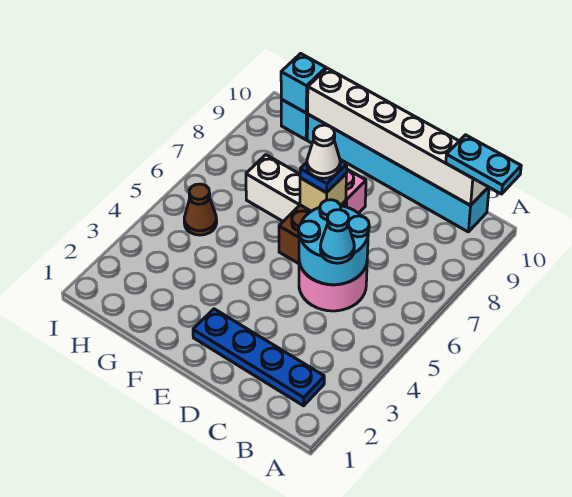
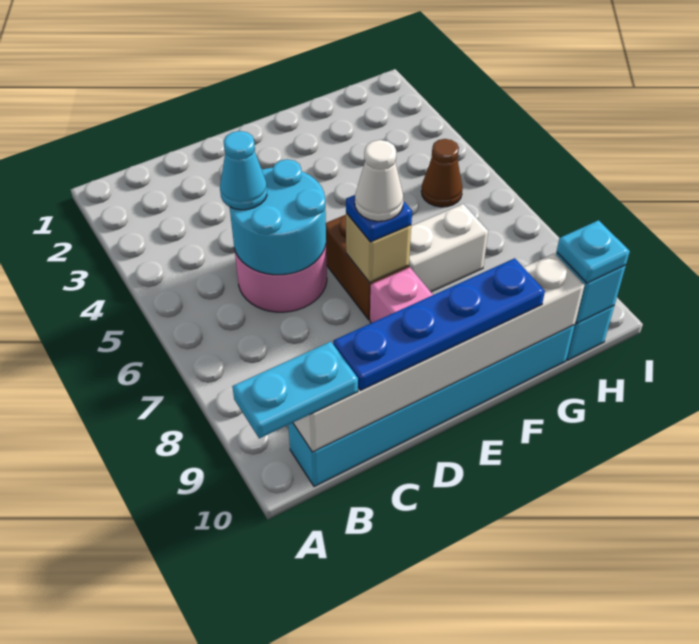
blue 1x4 plate [193,309,324,406] -> blue 1x4 plate moved to [333,258,545,390]
none -> cyan 1x1 plate [557,220,630,283]

